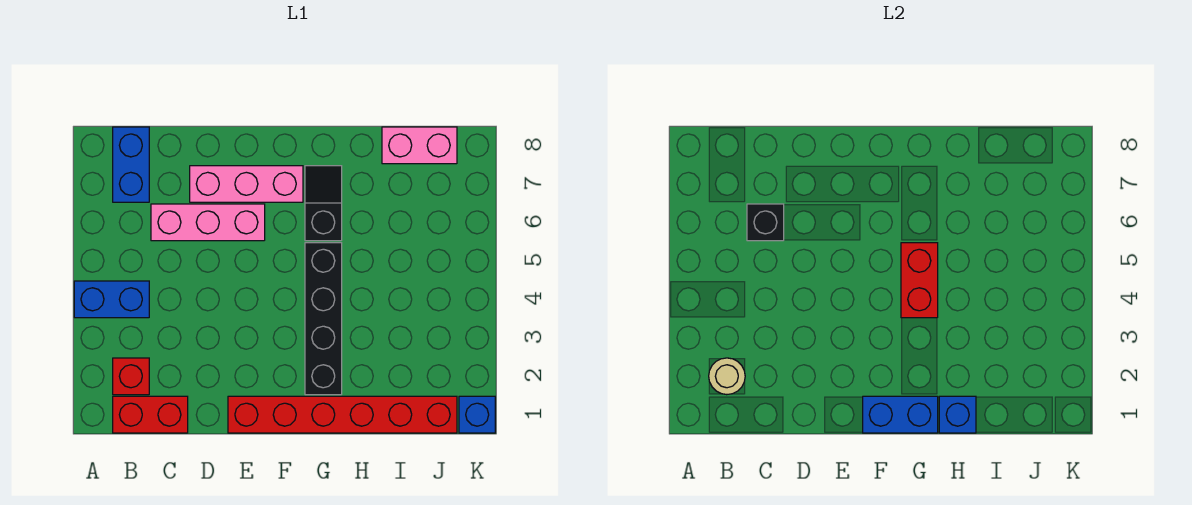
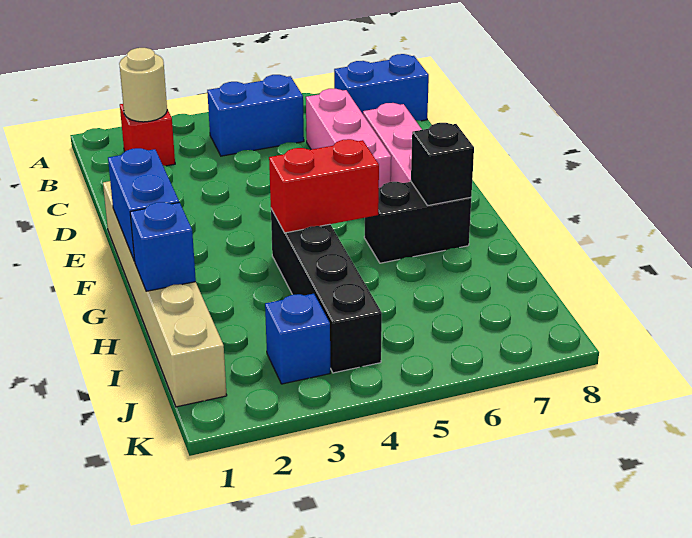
blue 1x2 brick [74,281,149,318] -> blue 1x2 brick turned to [207,75,304,156]
red 1x2 brick [113,396,188,433] -> none
black 1x1 brick [747,204,784,241] -> black 1x1 brick moved to [411,123,474,205]
red 1x6 brick [228,396,457,433] -> tan 1x6 brick [103,181,227,407]
black 1x4 brick [305,243,342,395] -> black 1x4 brick turned to [271,209,382,373]
black 1x2 slope [305,166,342,241] -> black 1x2 brick [364,182,471,263]
pink 1x2 brick [382,127,457,164] -> none
blue 1x1 brick [459,396,495,433] -> blue 1x1 brick moved to [265,294,330,384]

